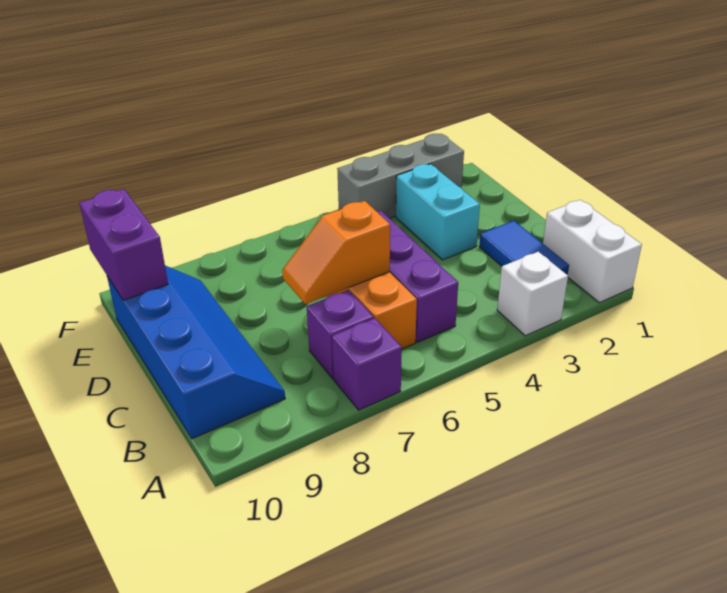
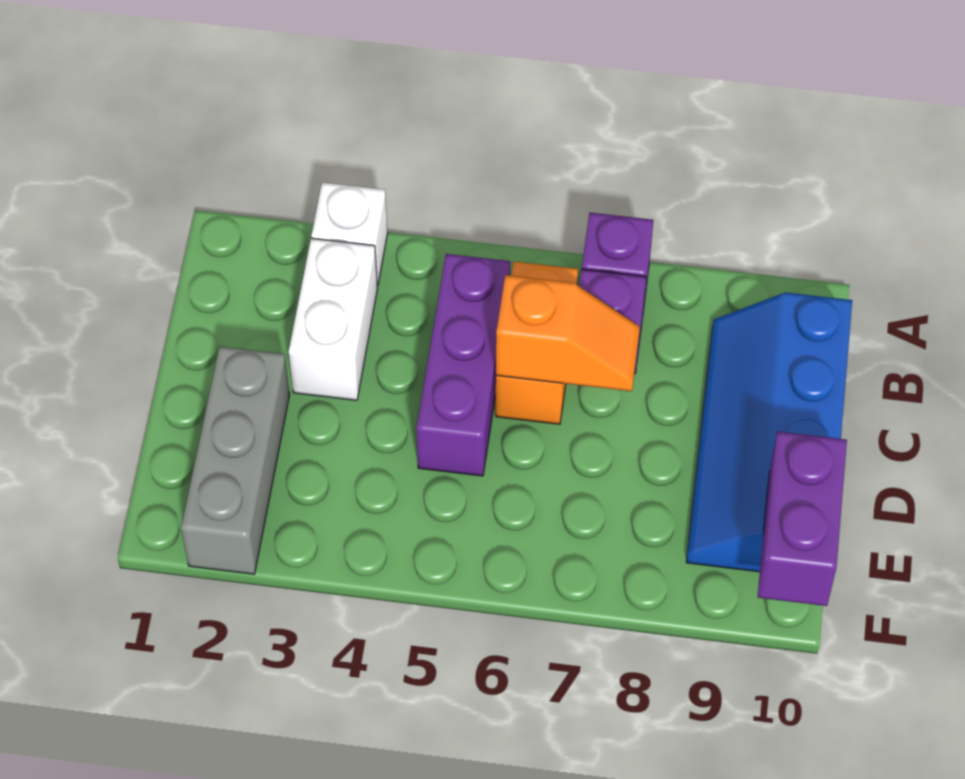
white 1x2 brick [543,200,642,303] -> white 1x2 brick moved to [289,238,378,400]
blue 1x2 tile [479,221,569,275] -> none
cyan 1x2 brick [396,164,480,260] -> none
grey 1x3 brick [337,134,464,218] -> grey 1x3 brick turned to [181,347,290,574]

